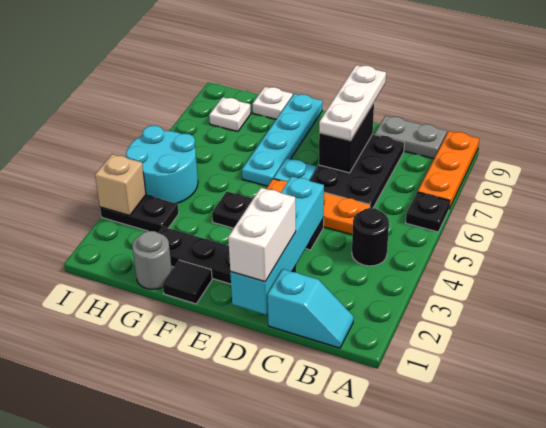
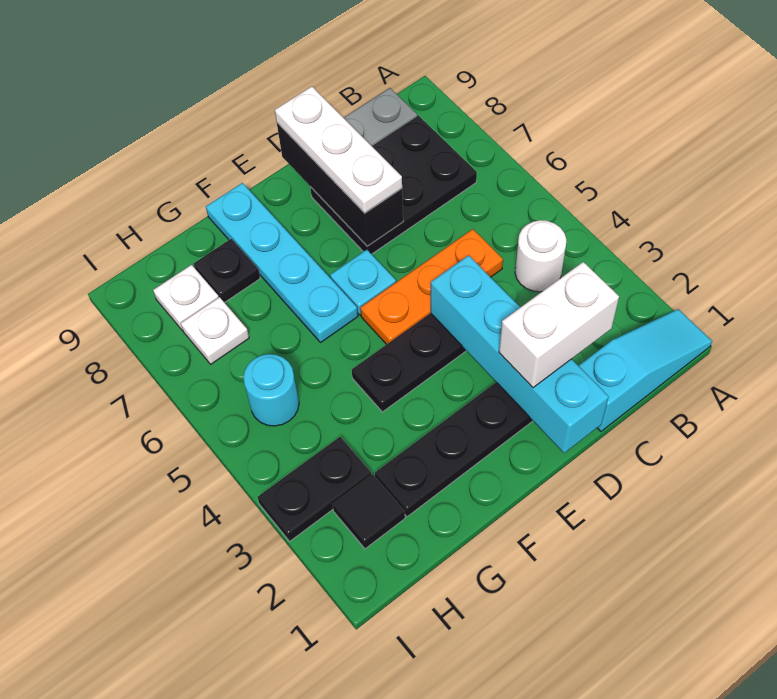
black 1x1 plate [406,192,450,232] -> black 1x1 plate moved to [194,239,260,303]
orange 1x3 plate [418,131,479,209] -> none
cyan 1x2 slope [268,269,354,348] -> cyan 1x3 slope [578,309,712,431]
black 1x1 round brick [352,208,389,266] -> white 1x1 round brick [515,220,566,292]
black 2x3 plate [310,134,404,208] -> black 2x3 plate turned to [310,116,477,254]
white 1x2 brick [228,188,296,282] -> white 1x2 brick turned to [499,262,619,388]
black 1x2 brick [319,103,374,173] -> black 1x3 brick [277,123,403,246]
black 1x1 tile [163,260,212,304] -> black 1x1 tile moved to [333,474,405,549]
grey 1x1 round brick [132,231,172,290] -> none
white 1x1 plate [252,87,293,119] -> white 1x1 plate moved to [181,297,249,364]
cyan 2x2 round brick [126,126,198,203] -> cyan 1x1 round brick [243,354,299,426]
tan 1x1 brick [95,154,146,216] -> none

